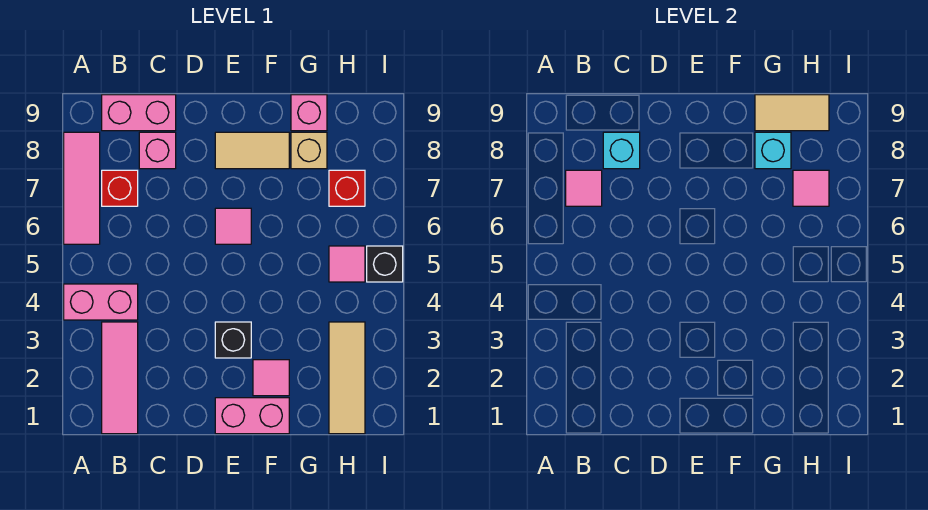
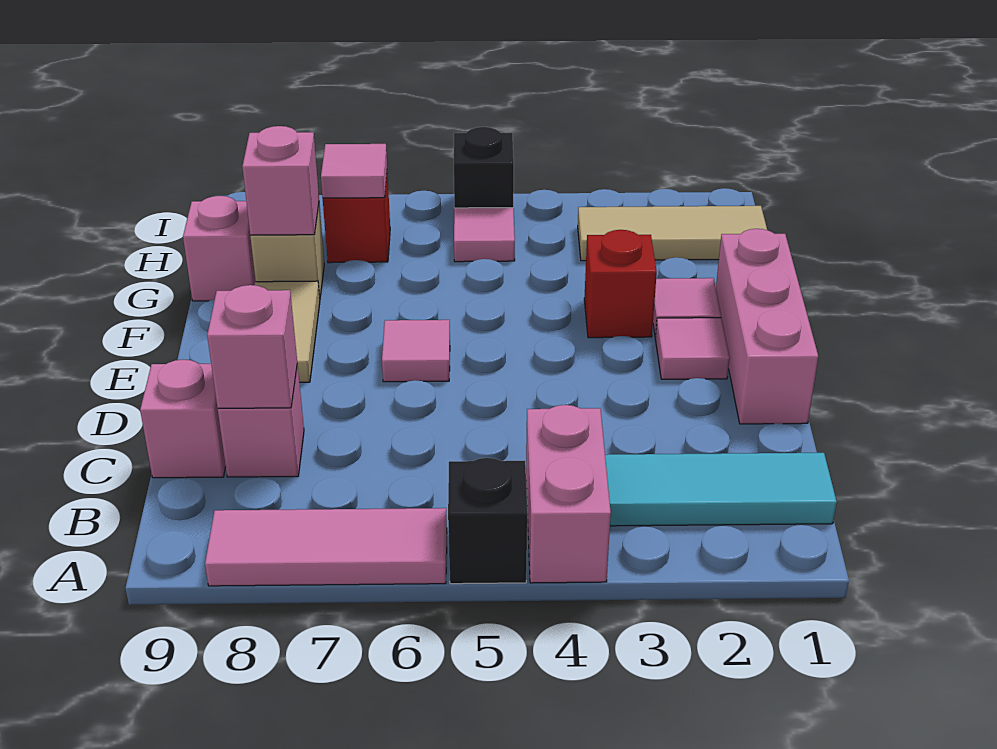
pink 1x3 tile [102,322,138,434] -> cyan 1x3 tile [605,453,837,526]
red 1x1 brick [102,170,138,206] -> red 1x1 brick moved to [584,230,657,338]
pink 1x1 tile [566,170,602,206] -> pink 1x1 tile moved to [655,318,730,379]
pink 1x2 brick [102,95,176,131] -> pink 1x1 brick [140,359,226,478]
cyan 1x1 brick [603,132,640,169] -> pink 1x1 brick [207,285,297,408]
pink 1x2 brick [215,398,289,434] -> pink 1x3 brick [716,229,818,424]
black 1x1 brick [215,322,251,358] -> black 1x1 brick moved to [448,458,527,584]
cyan 1x1 brick [755,132,791,169] -> pink 1x1 brick [242,126,319,235]
tan 1x2 tile [755,95,829,131] -> none

